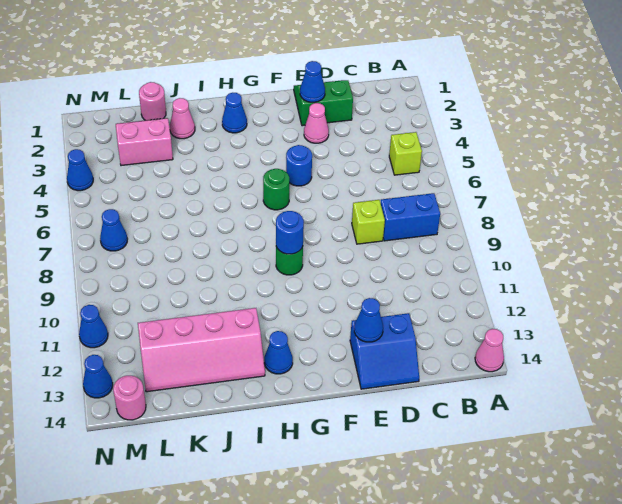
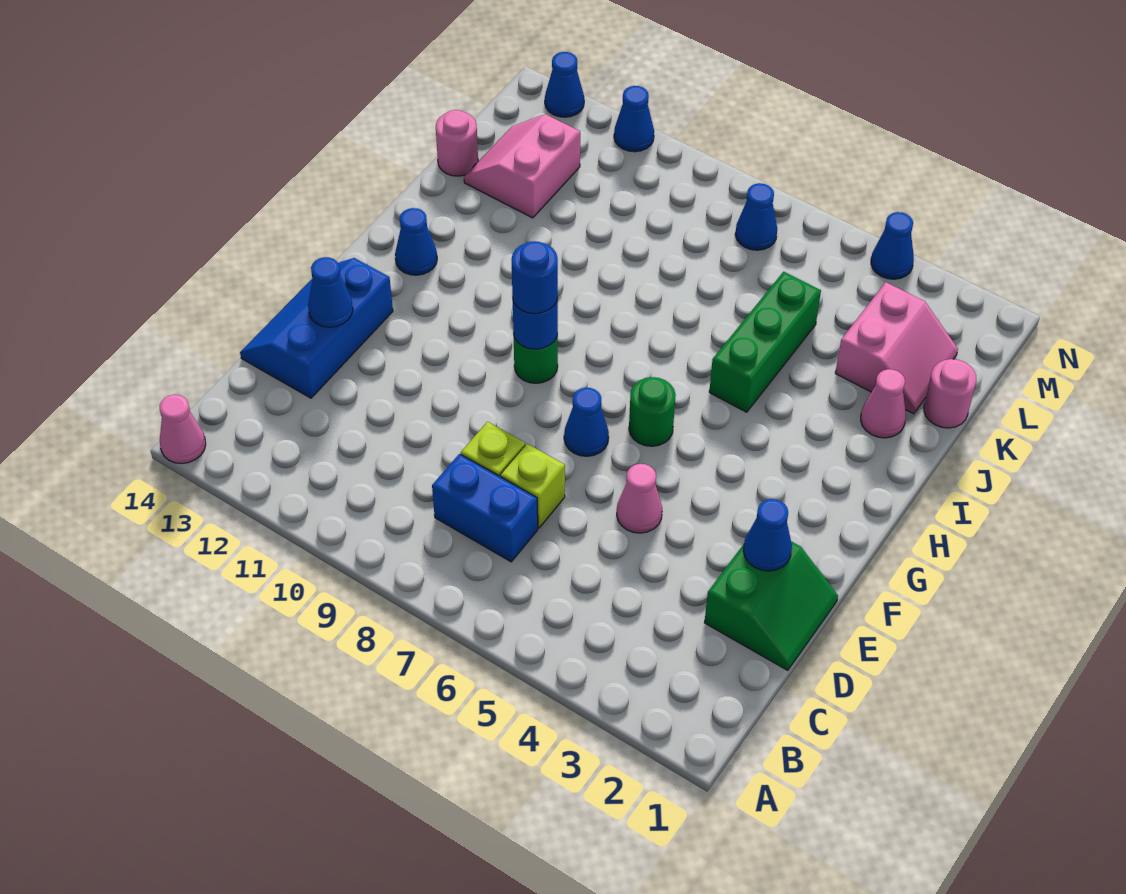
lime 1x1 brick [389,132,422,175] -> lime 1x1 brick moved to [500,444,565,528]
blue 1x2 brick [381,193,440,241] -> blue 1x2 brick turned to [432,454,538,562]
blue 2x2 slope [350,313,419,389] -> blue 2x3 slope [240,258,393,398]
pink 1x1 cone [304,103,329,143] -> pink 1x1 cone moved to [617,464,662,533]
blue 1x1 round brick [286,145,312,186] -> blue 1x1 round brick moved to [512,241,558,314]
blue 1x1 cone [222,93,247,133] -> blue 1x1 cone moved to [564,388,609,456]
none -> green 1x3 brick [709,272,821,412]
pink 2x4 slope [138,308,265,392] -> pink 2x2 slope [464,114,580,218]
pink 1x1 round brick [113,376,146,420] -> pink 1x1 round brick moved to [436,110,478,176]

